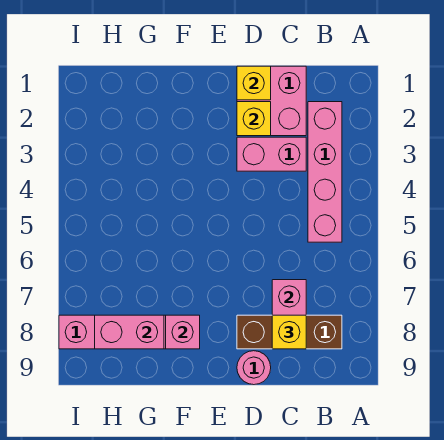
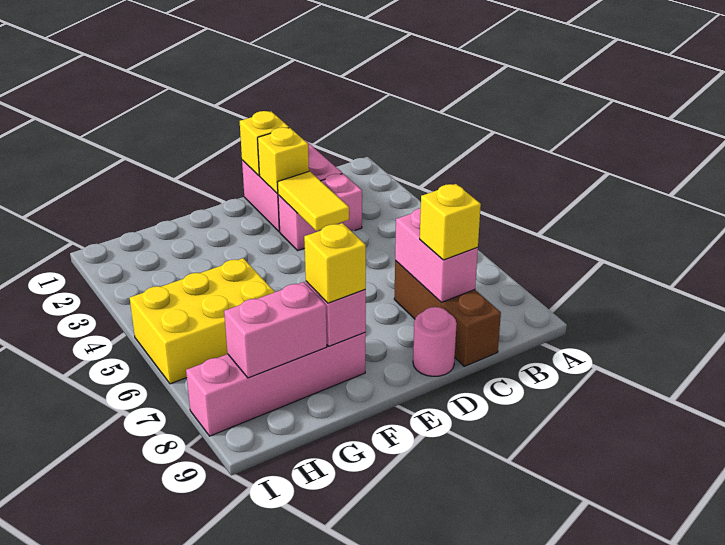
pink 1x4 brick [308,102,342,242] -> none
brown 1x3 brick [237,315,342,349] -> brown 1x3 brick turned to [394,261,501,366]
none -> yellow 1x2 tile [277,171,349,231]
none -> yellow 1x1 brick [304,223,366,303]
none -> yellow 2x3 brick [130,258,275,384]

